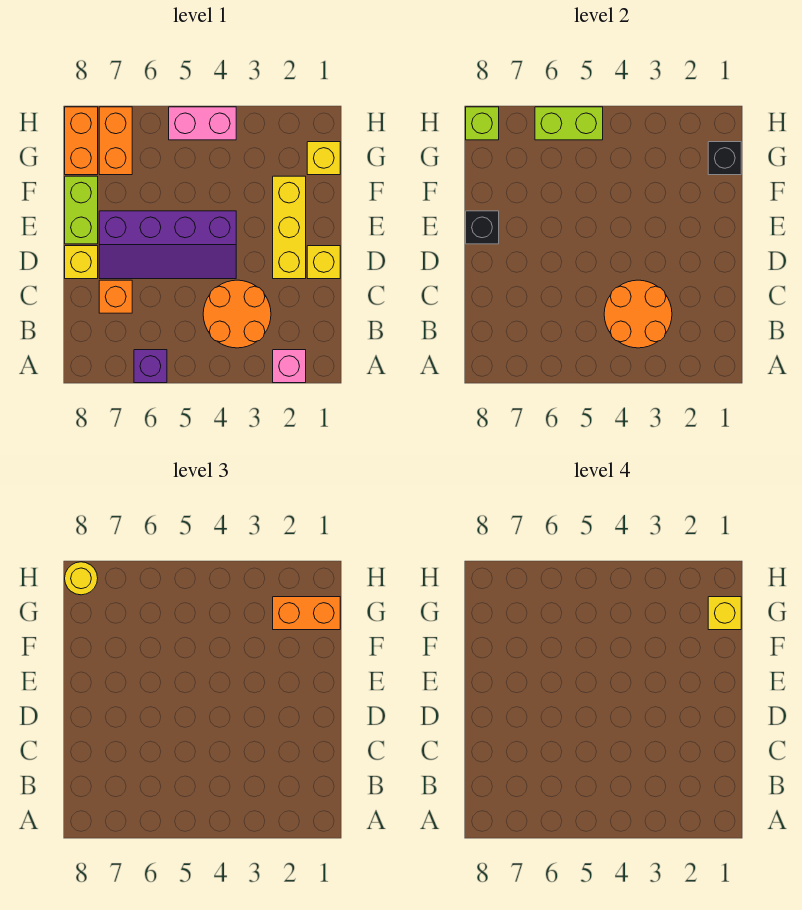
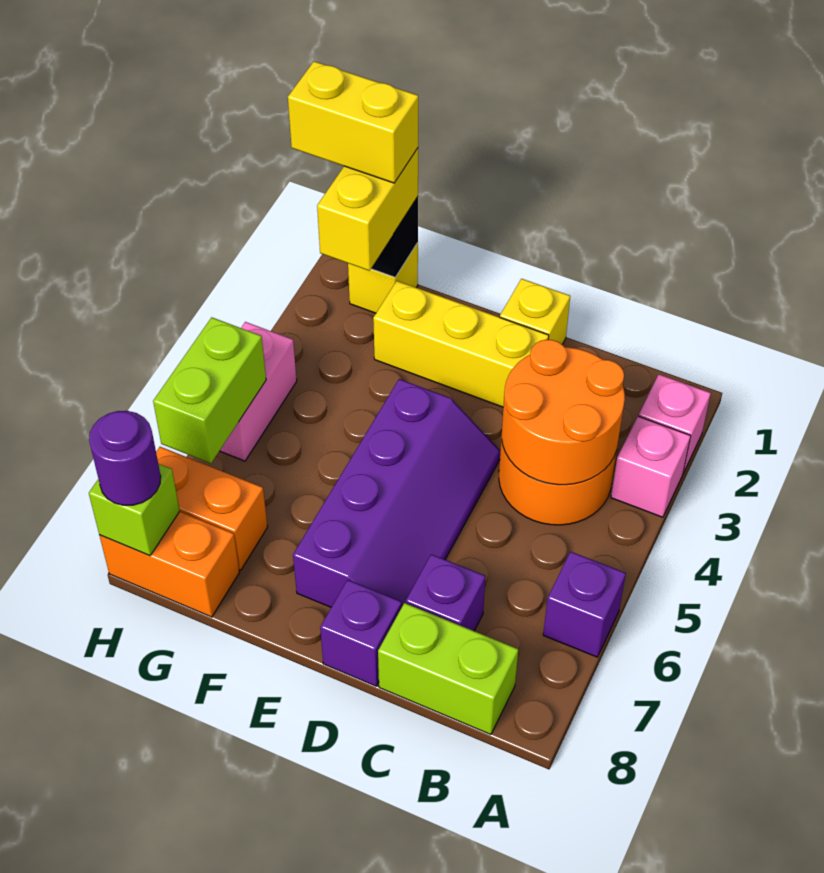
none -> pink 1x1 brick [611,416,691,517]
orange 1x1 brick [99,280,132,313] -> purple 1x1 brick [406,554,485,631]
yellow 1x1 brick [65,246,98,279] -> purple 1x1 brick [320,580,402,686]
lime 1x2 brick [65,176,98,244] -> lime 1x2 brick moved to [378,603,518,735]
black 1x1 brick [466,211,499,244] -> none
orange 1x2 brick [273,597,340,630] -> yellow 1x2 brick [317,148,418,271]
yellow 1x1 brick [708,597,741,630] -> yellow 1x2 brick [288,61,418,183]
yellow 1x1 round brick [65,562,98,595] -> purple 1x1 round brick [89,411,161,505]

